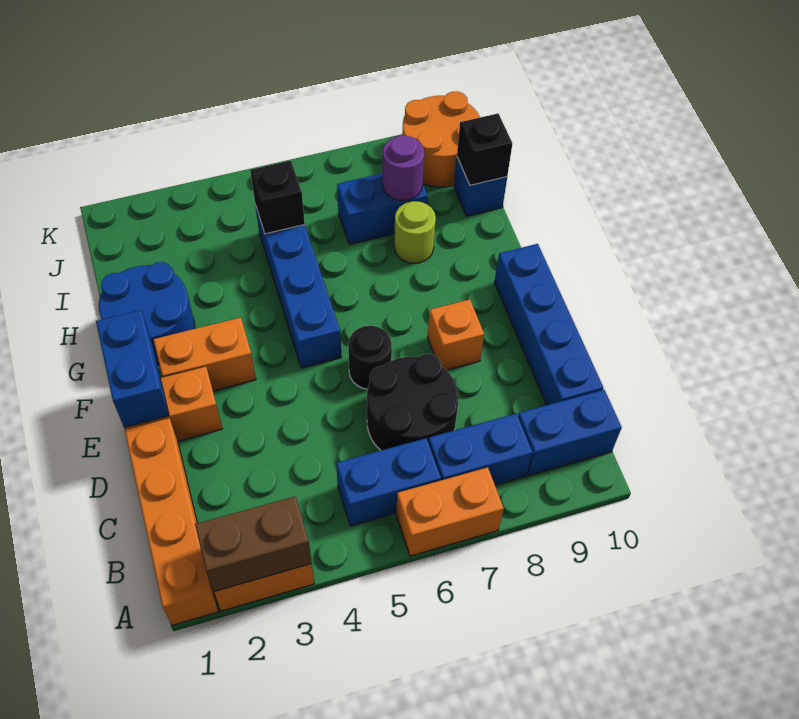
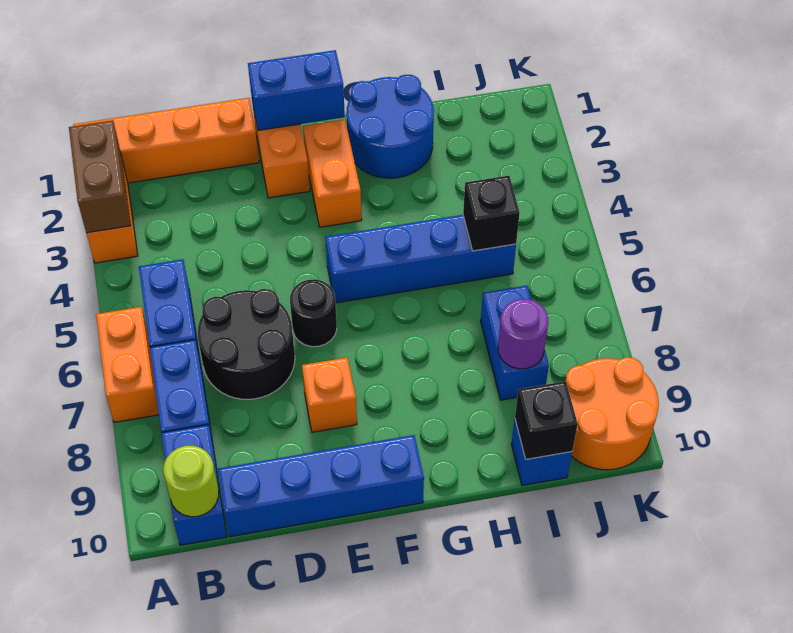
lime 1x1 round brick [394,201,436,263] -> lime 1x1 round brick moved to [163,446,219,517]

